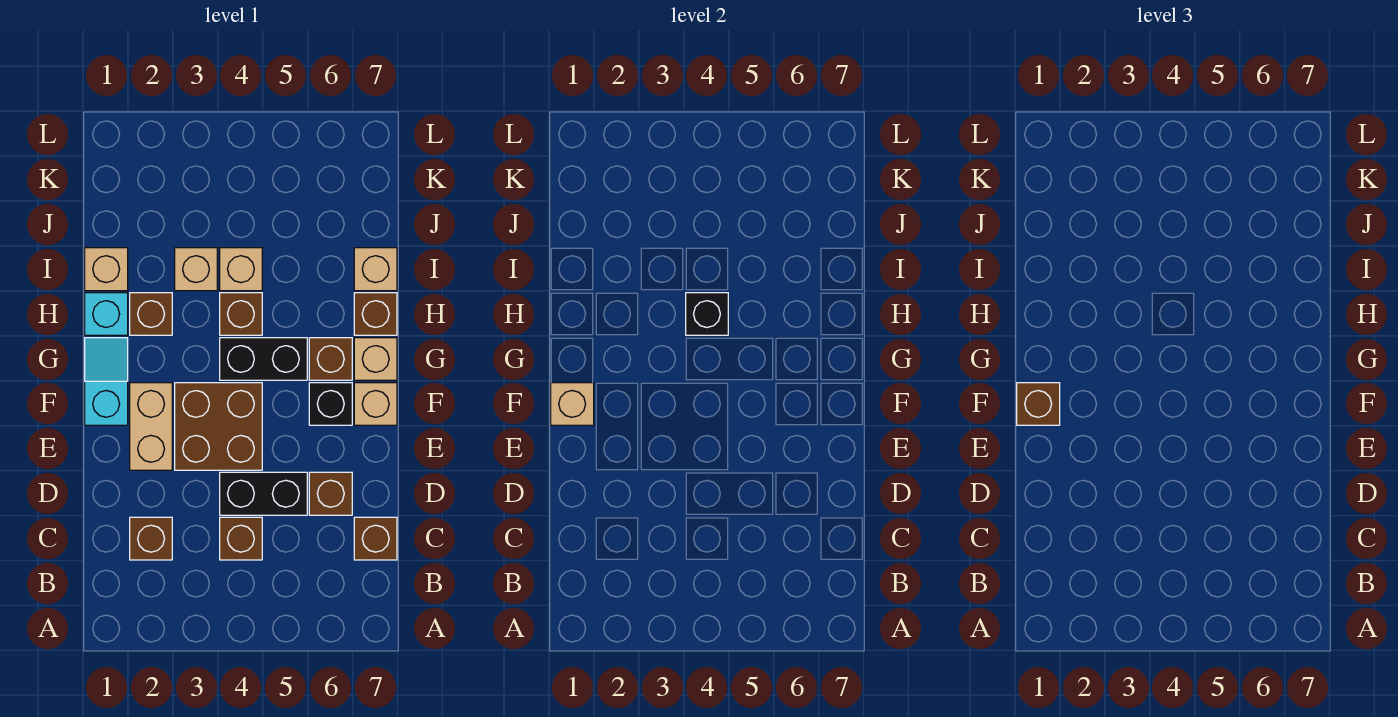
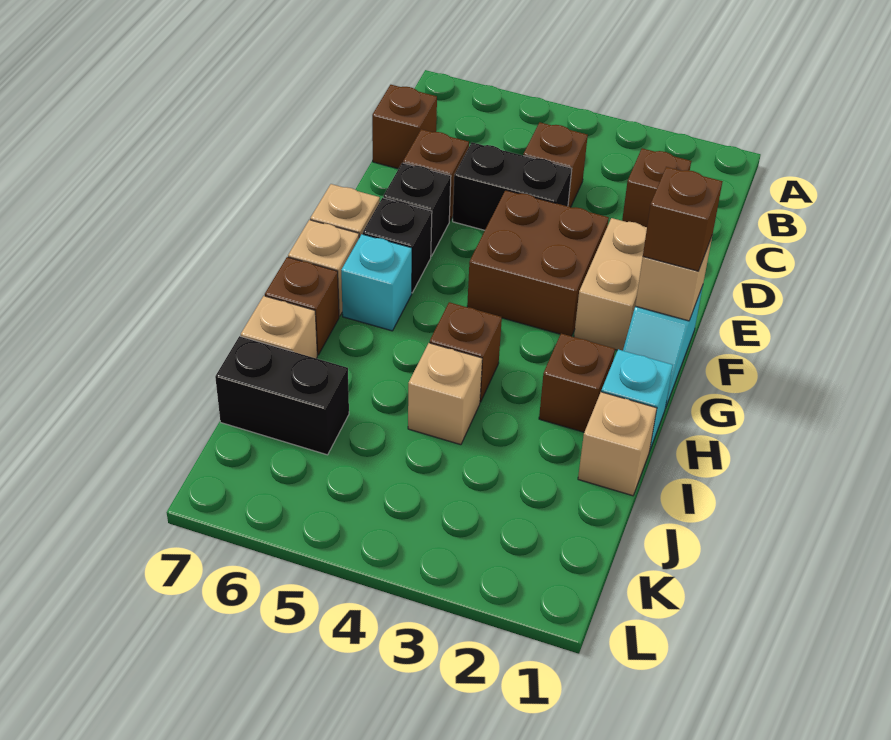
black 1x2 brick [220,338,307,380] -> black 1x2 brick moved to [215,336,349,455]
brown 1x1 brick [309,338,352,380] -> cyan 1x1 brick [341,234,412,331]
black 1x1 brick [686,293,728,335] -> black 1x1 brick moved to [383,163,451,256]
tan 1x1 brick [175,248,217,291] -> none

